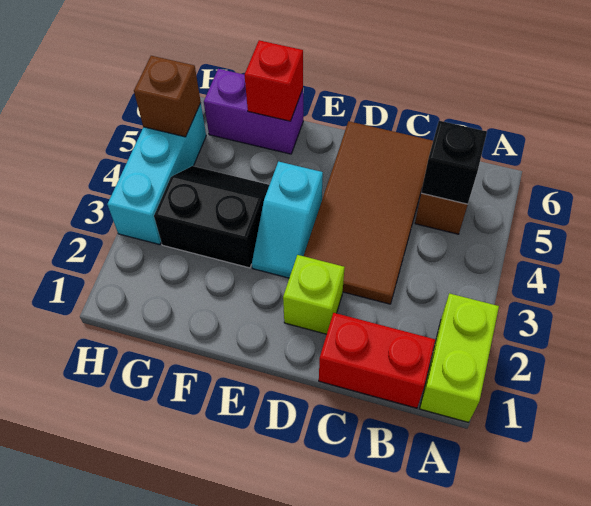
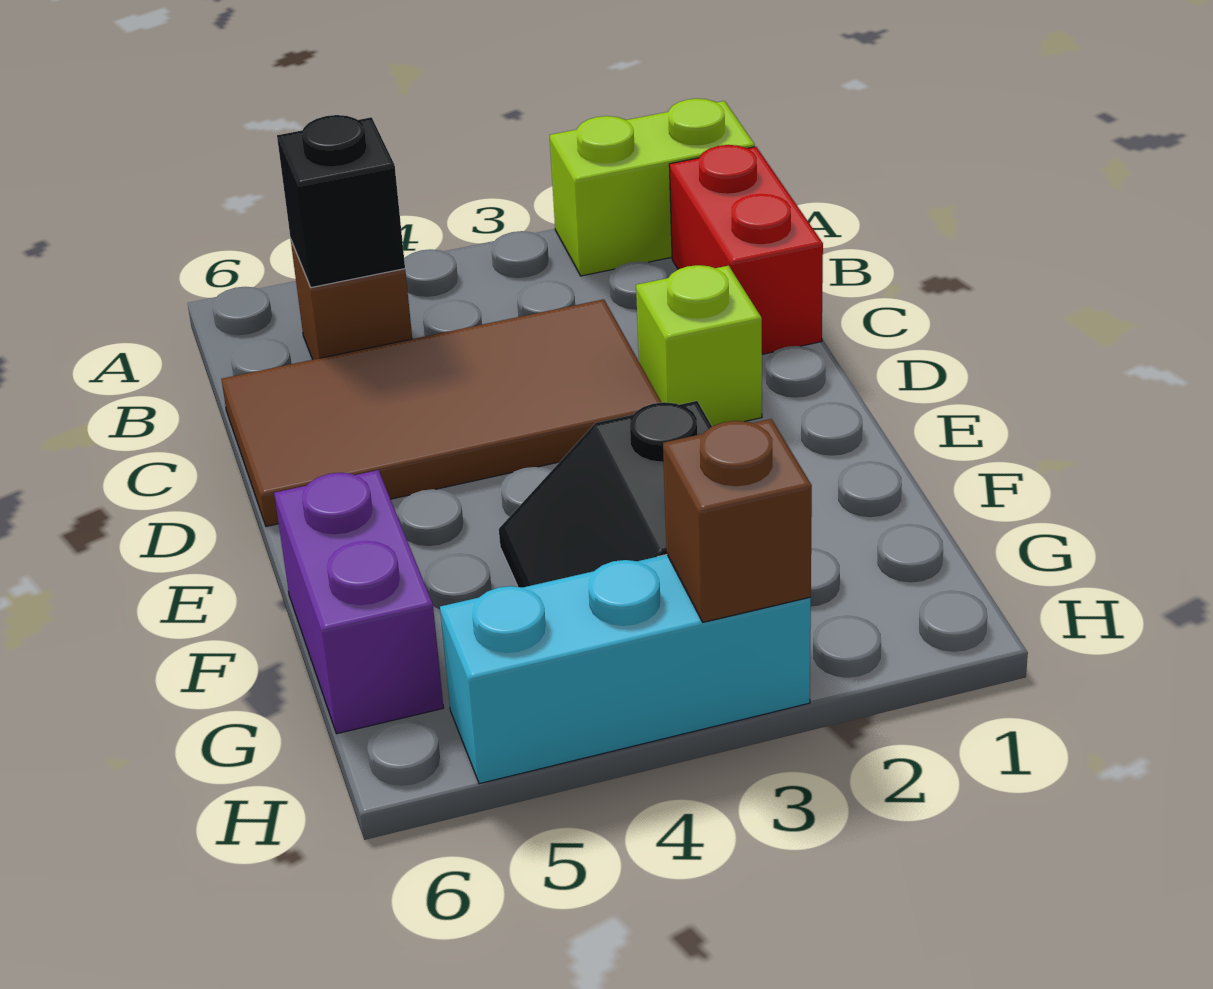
cyan 1x2 slope [252,162,323,278] -> none
red 1x1 brick [245,40,303,121] -> none
brown 1x1 brick [134,56,201,137] -> brown 1x1 brick moved to [663,419,812,622]

